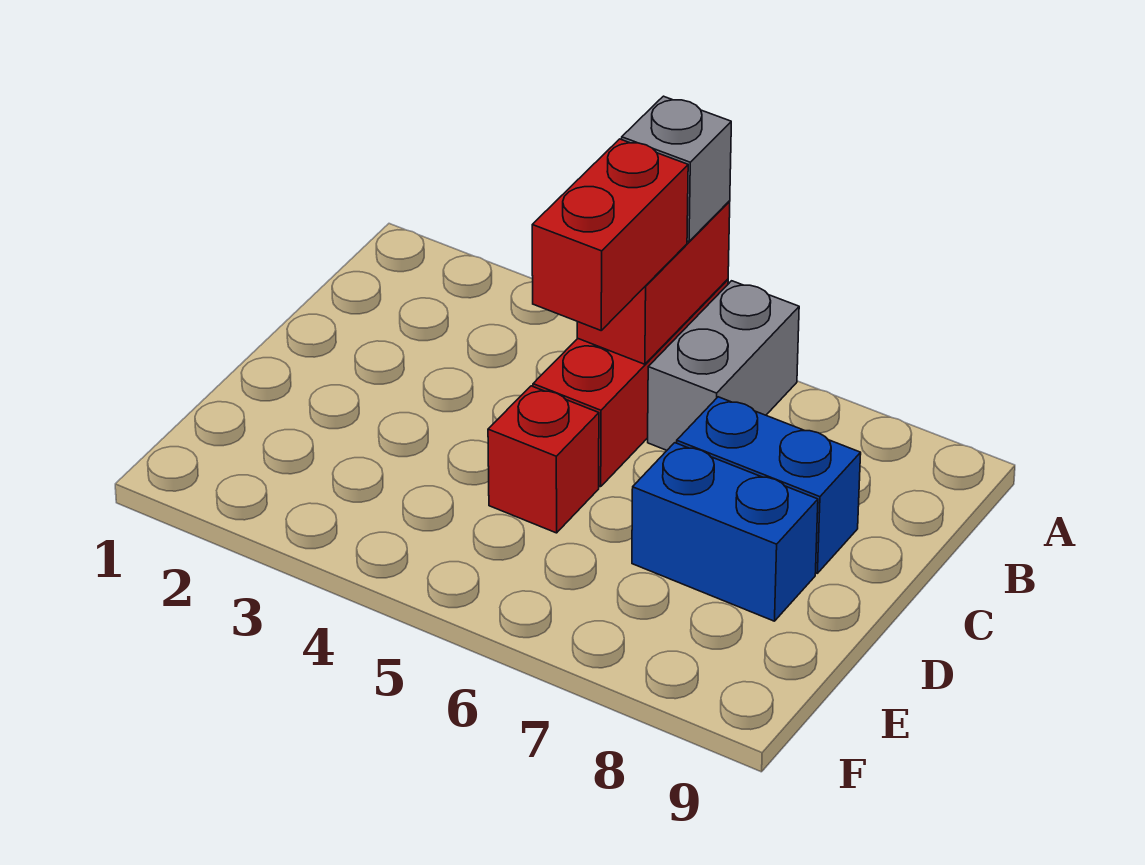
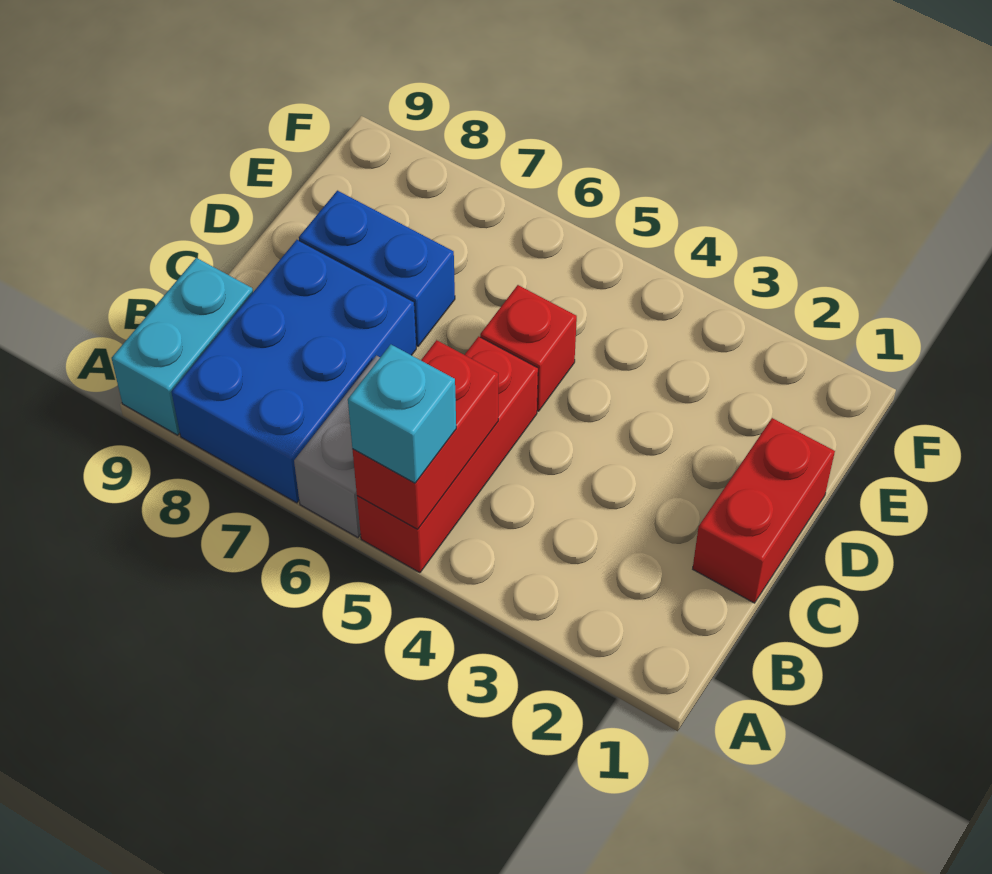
grey 1x1 brick [622,96,731,241] -> cyan 1x1 brick [348,345,456,483]
none -> cyan 1x2 brick [112,258,253,435]
red 1x2 brick [532,139,688,330] -> red 1x2 brick moved to [693,418,835,603]
blue 1x2 brick [677,397,861,573] -> blue 2x3 brick [171,240,416,503]

